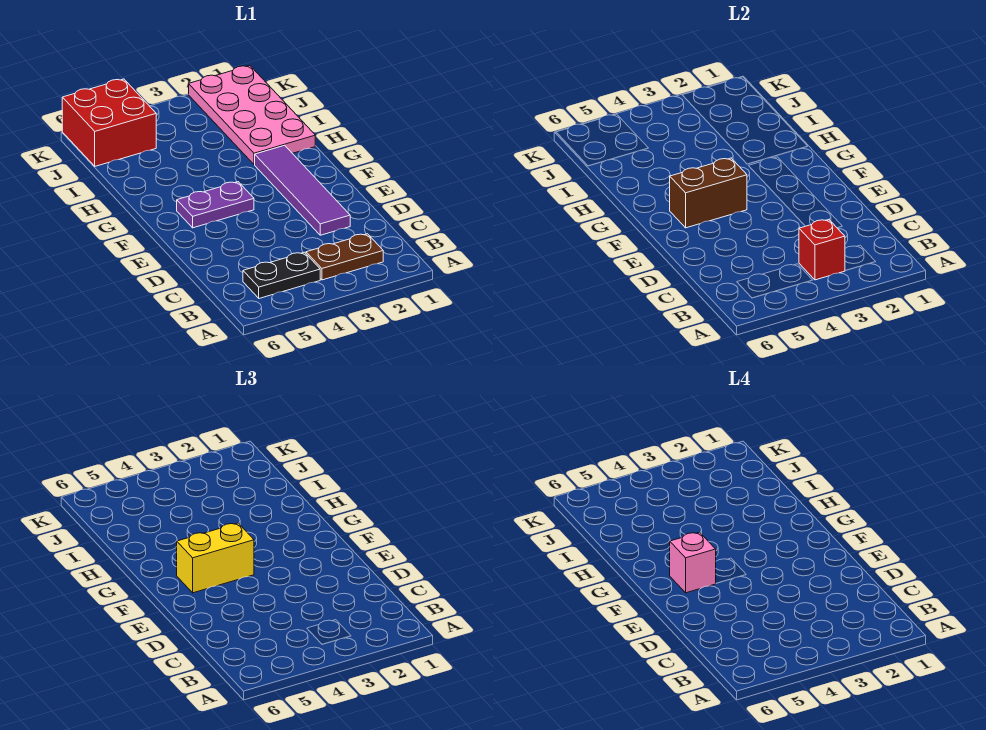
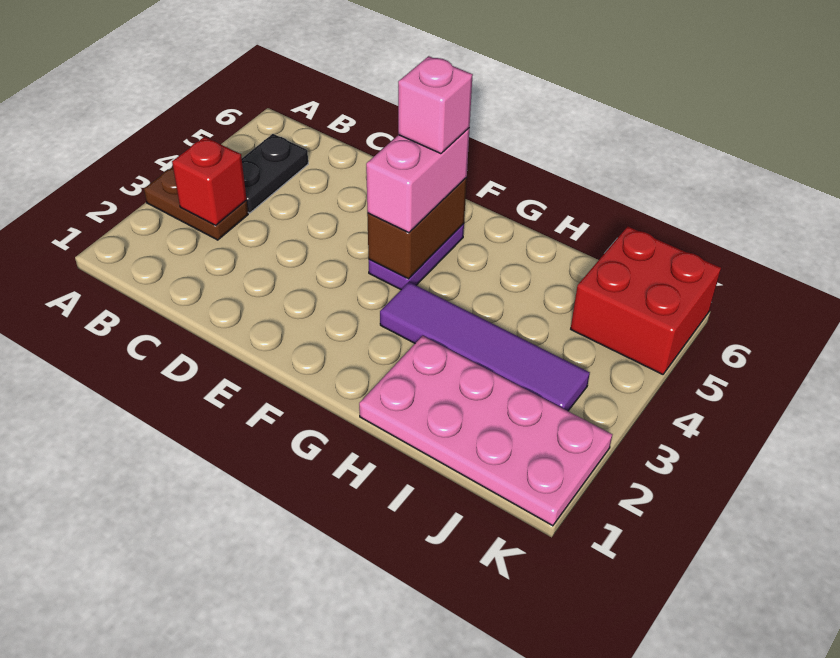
brown 1x2 plate [306,234,383,280] -> brown 1x2 plate turned to [144,167,248,240]
purple 1x4 tile [255,145,350,235] -> purple 1x4 tile moved to [380,282,590,411]
yellow 1x2 brick [177,523,254,593] -> pink 1x2 brick [366,128,470,233]

